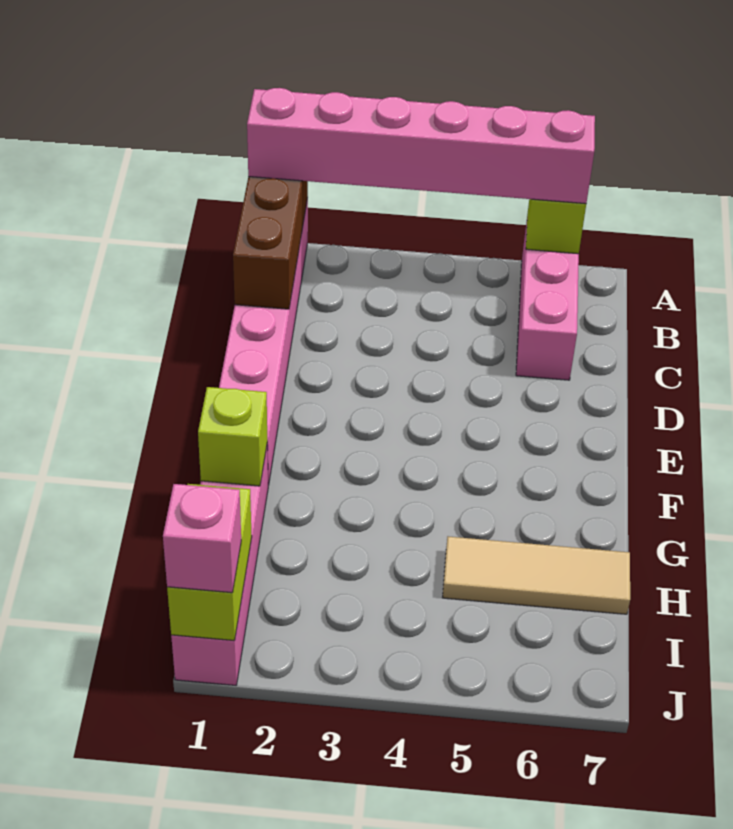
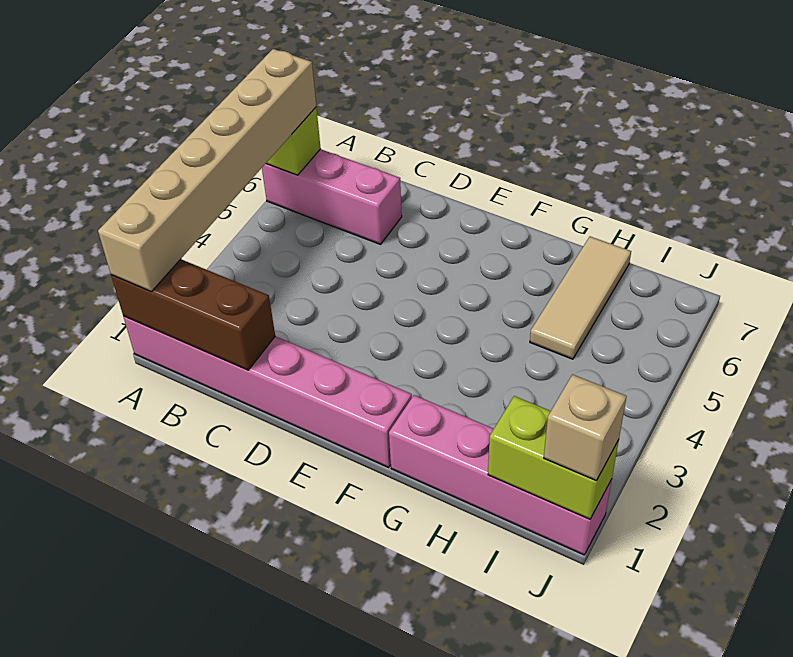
pink 1x6 brick [247,88,595,204] -> tan 1x6 brick [98,49,316,291]
lime 1x1 brick [198,387,268,486] -> none
pink 1x1 brick [163,484,241,593] -> tan 1x1 brick [544,375,627,481]

